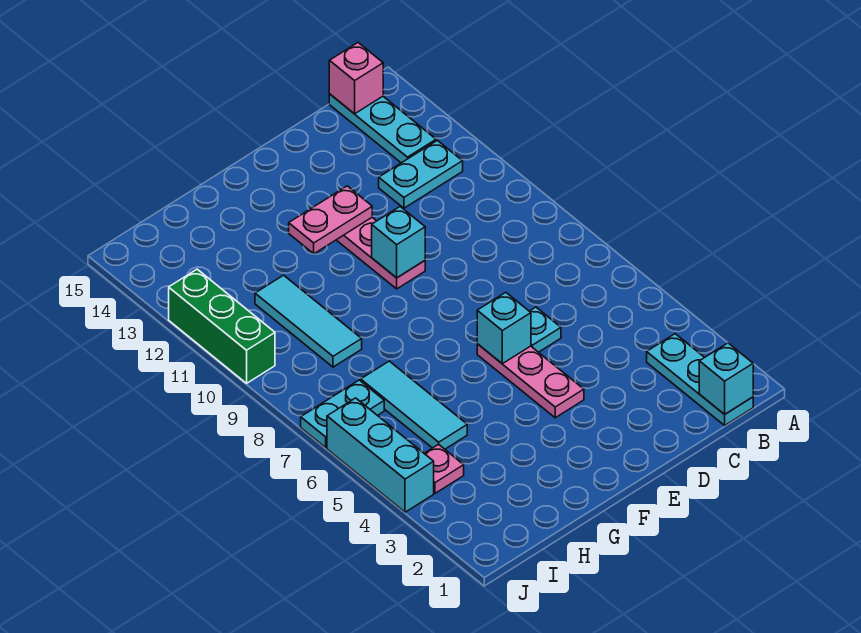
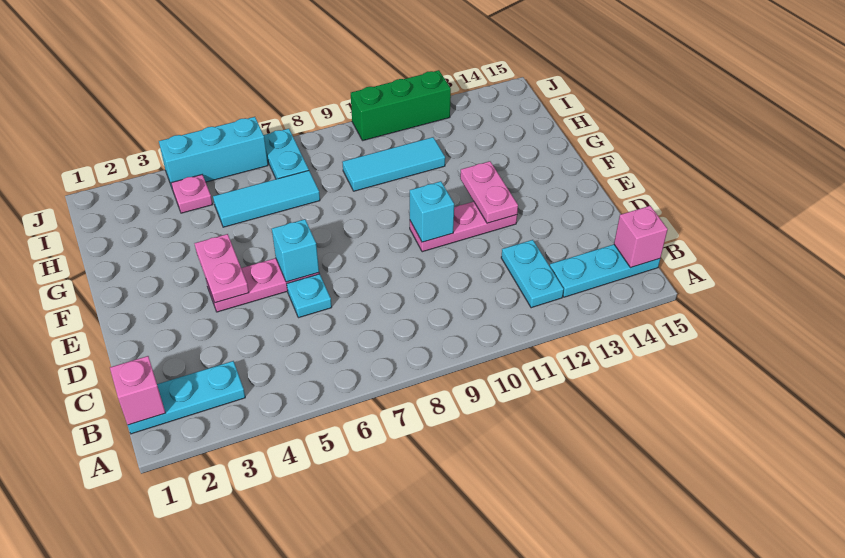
cyan 1x1 brick [699,343,753,414] -> pink 1x1 brick [110,356,165,425]
none -> pink 1x2 plate [194,234,249,303]

